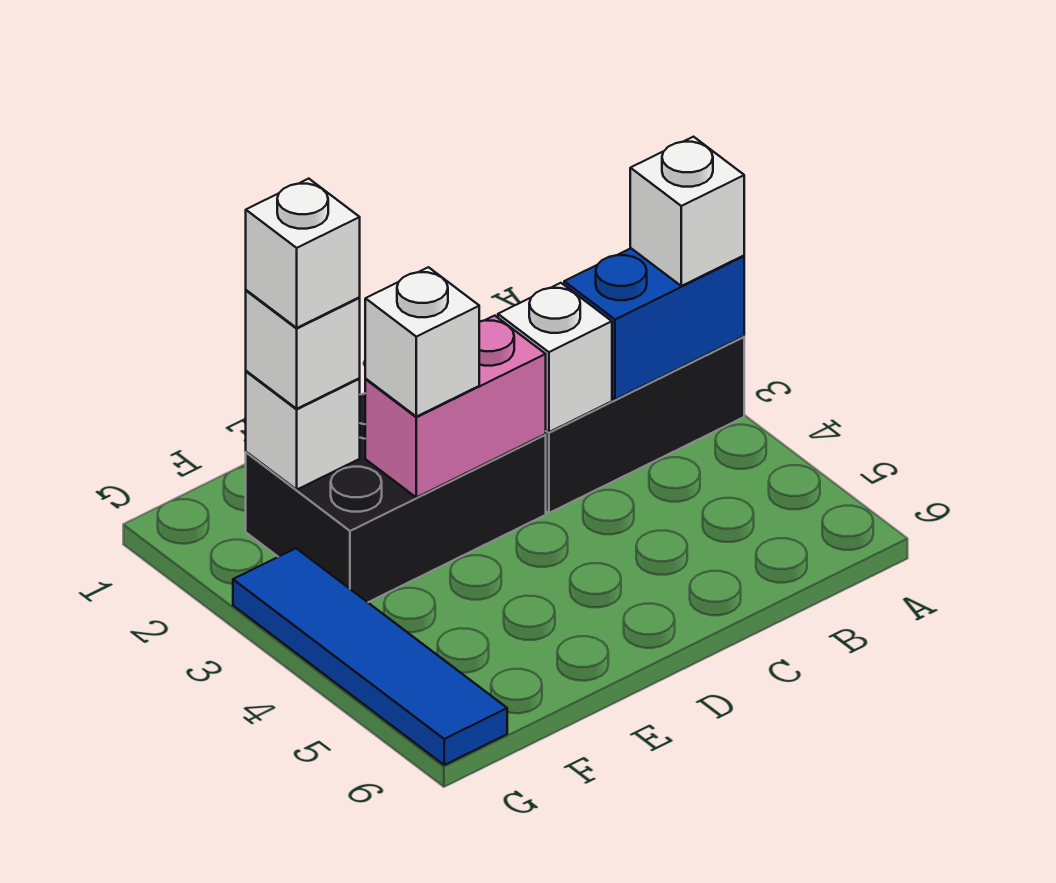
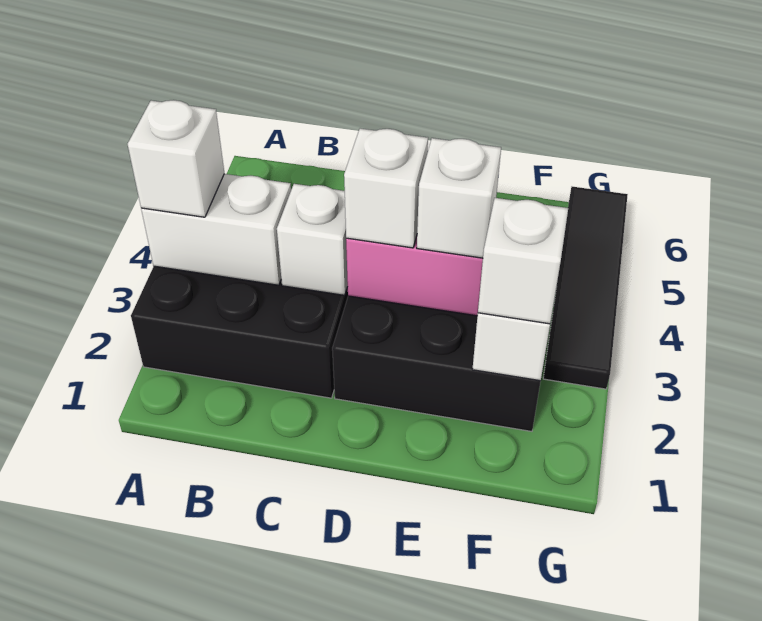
blue 1x2 brick [564,248,744,400] -> white 1x2 brick [141,174,291,285]
white 1x1 brick [246,179,360,328] -> white 1x1 brick moved to [344,128,428,248]
blue 1x4 tile [233,548,507,765] -> black 1x4 tile [543,187,628,389]

